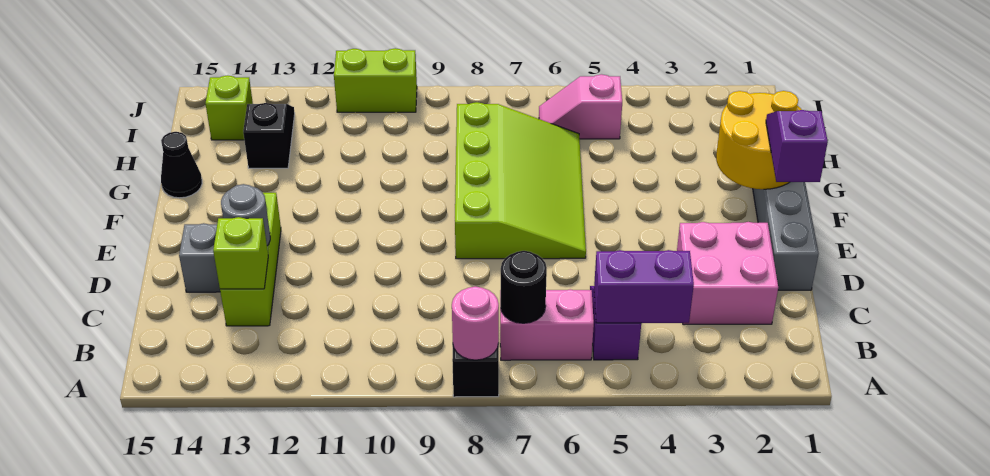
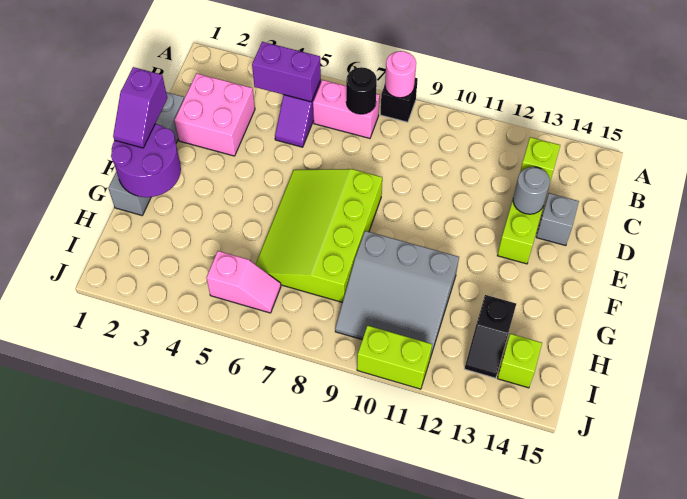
yellow 2x2 round brick [716,91,802,189] -> purple 2x2 round brick [111,124,181,197]
none -> grey 3x3 slope [335,231,459,358]
black 1x1 cone [161,132,202,198] -> none

